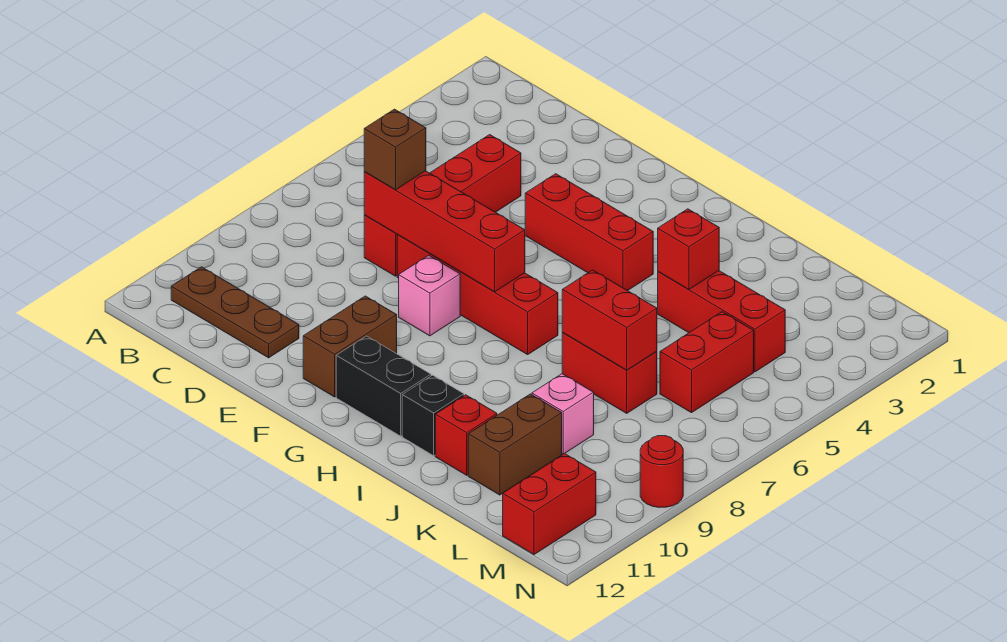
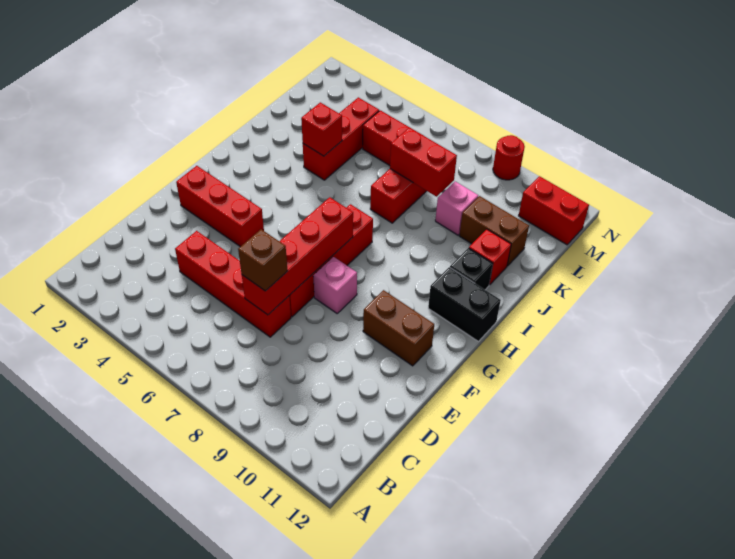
brown 1x3 plate [171,267,299,358] -> none
red 1x3 brick [525,174,653,291] -> red 1x3 brick turned to [176,166,264,247]
black 1x2 brick [336,336,431,436] -> black 1x2 brick turned to [428,267,501,341]
red 1x2 brick [562,270,657,370] -> red 1x2 brick turned to [390,127,457,197]

